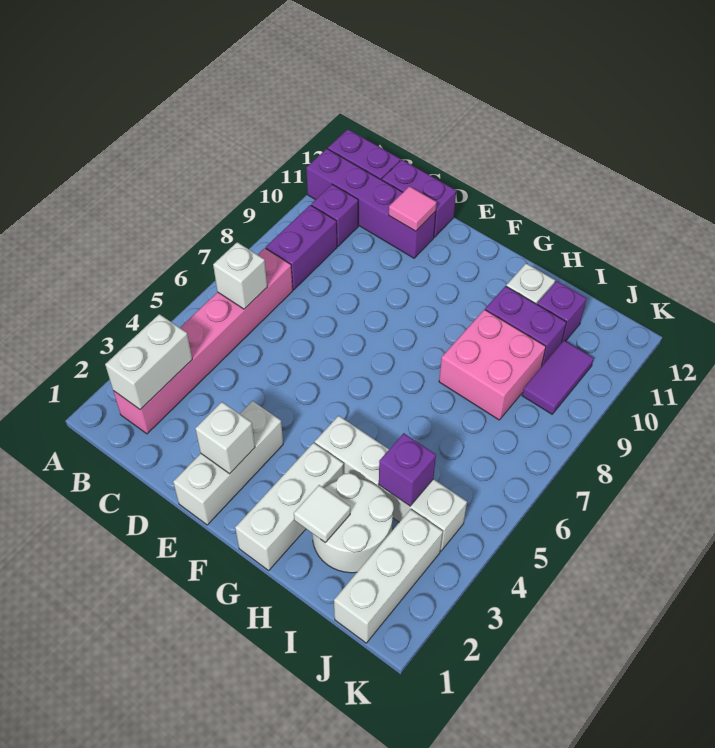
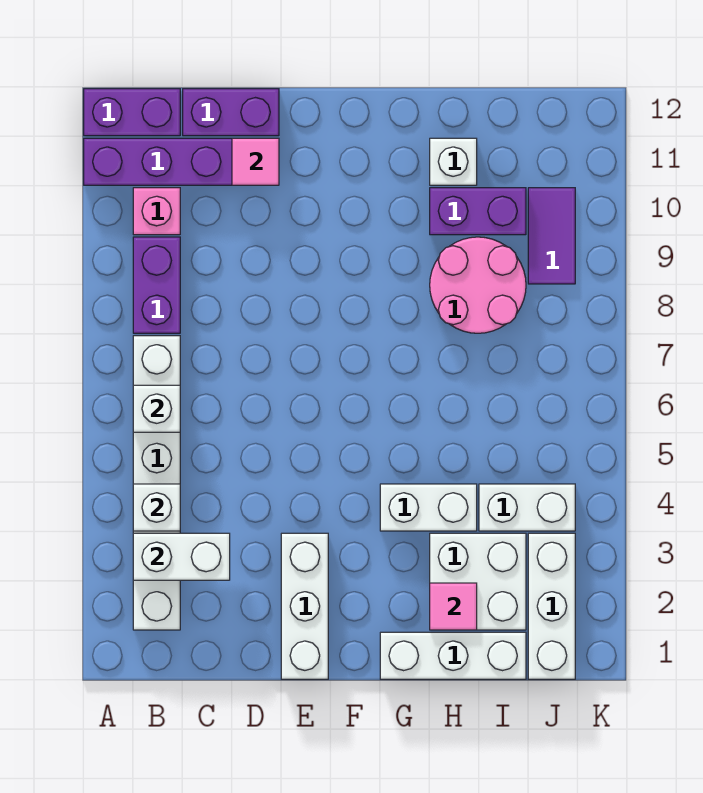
pink 1x6 brick [113,248,293,434] -> white 1x6 brick [133,336,180,630]
white 1x2 brick [105,314,192,410] -> white 1x2 brick turned to [133,533,230,580]
purple 1x1 brick [311,184,358,246] -> pink 1x1 brick [133,188,180,235]
white 1x1 brick [195,402,255,474] -> white 1x1 brick moved to [133,484,180,531]
white 1x3 brick [235,443,344,570] -> white 1x3 brick turned to [380,632,526,679]
white 2x2 round brick [312,473,394,573] -> white 2x2 brick [430,533,526,630]
white 1x1 tile [294,485,350,543] -> pink 1x1 tile [430,583,477,630]
pink 2x2 brick [439,310,546,420] -> pink 2x2 round brick [430,237,526,333]
purple 1x1 brick [379,433,436,506] -> none
purple 1x1 brick [537,281,587,342] -> none

